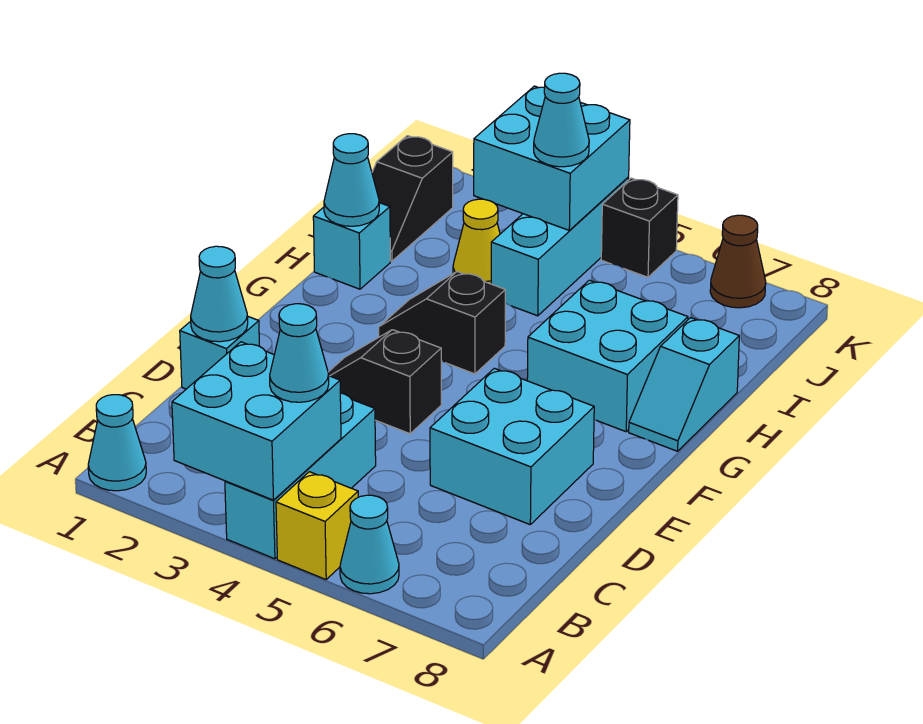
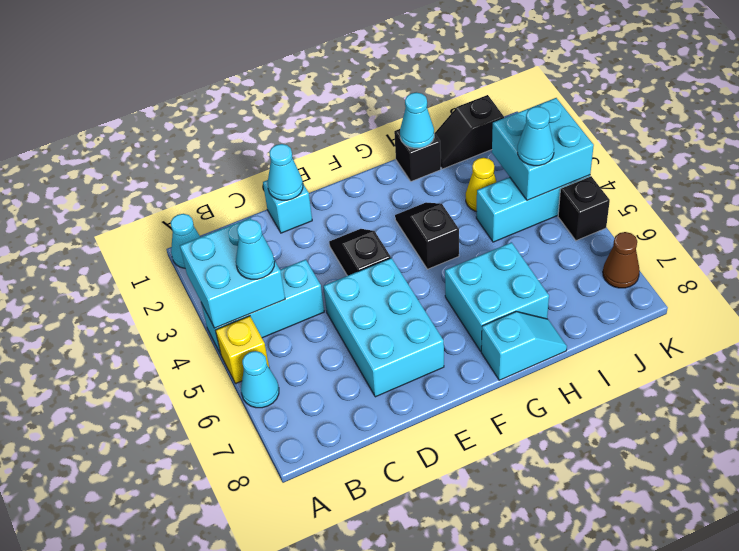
cyan 2x2 brick [430,368,594,524] -> cyan 2x3 brick [323,258,444,397]
cyan 1x2 slope [629,318,739,451] -> cyan 1x2 slope turned to [481,312,567,380]
cyan 1x1 brick [313,203,390,289] -> black 1x1 brick [394,129,441,181]

